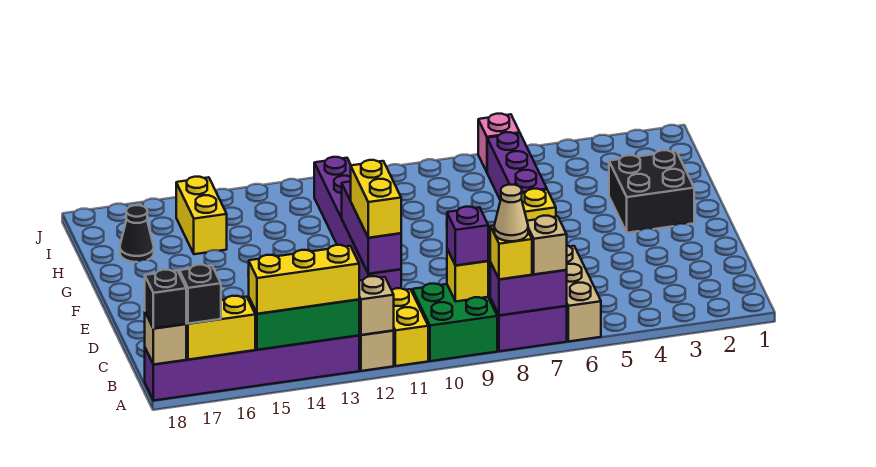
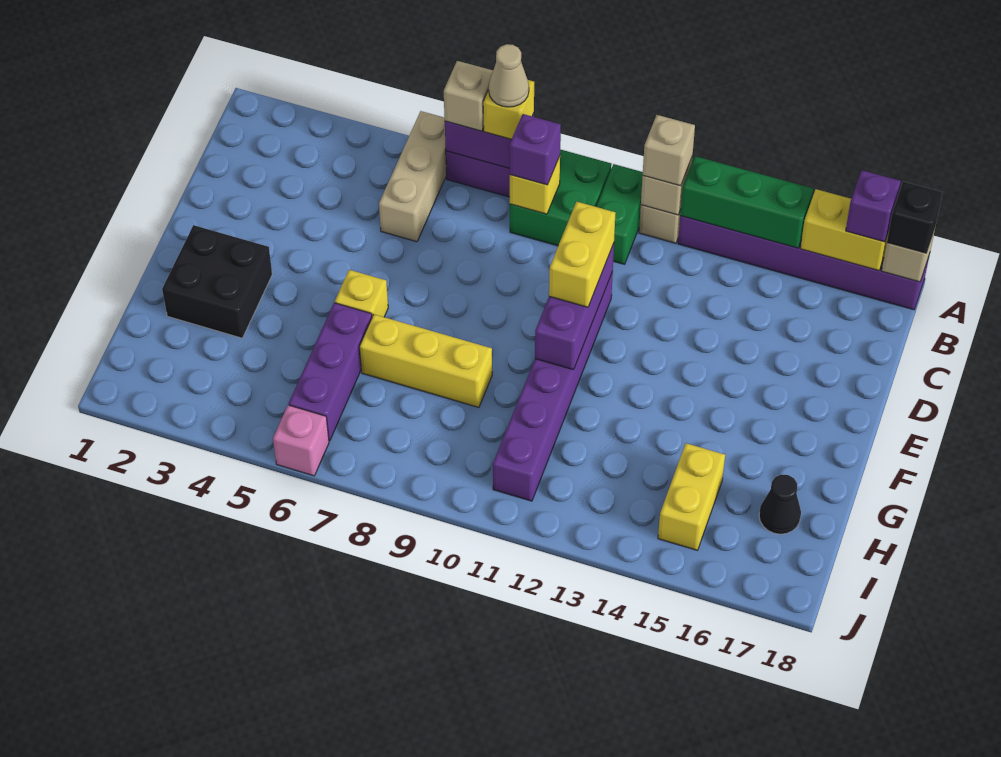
yellow 1x2 brick [392,288,428,366] -> green 1x2 brick [596,164,643,264]
none -> tan 1x1 brick [643,115,695,186]
yellow 1x3 brick [248,245,359,314] -> yellow 1x3 brick moved to [360,314,492,407]
black 1x1 brick [179,265,221,324] -> purple 1x1 brick [846,170,901,242]

